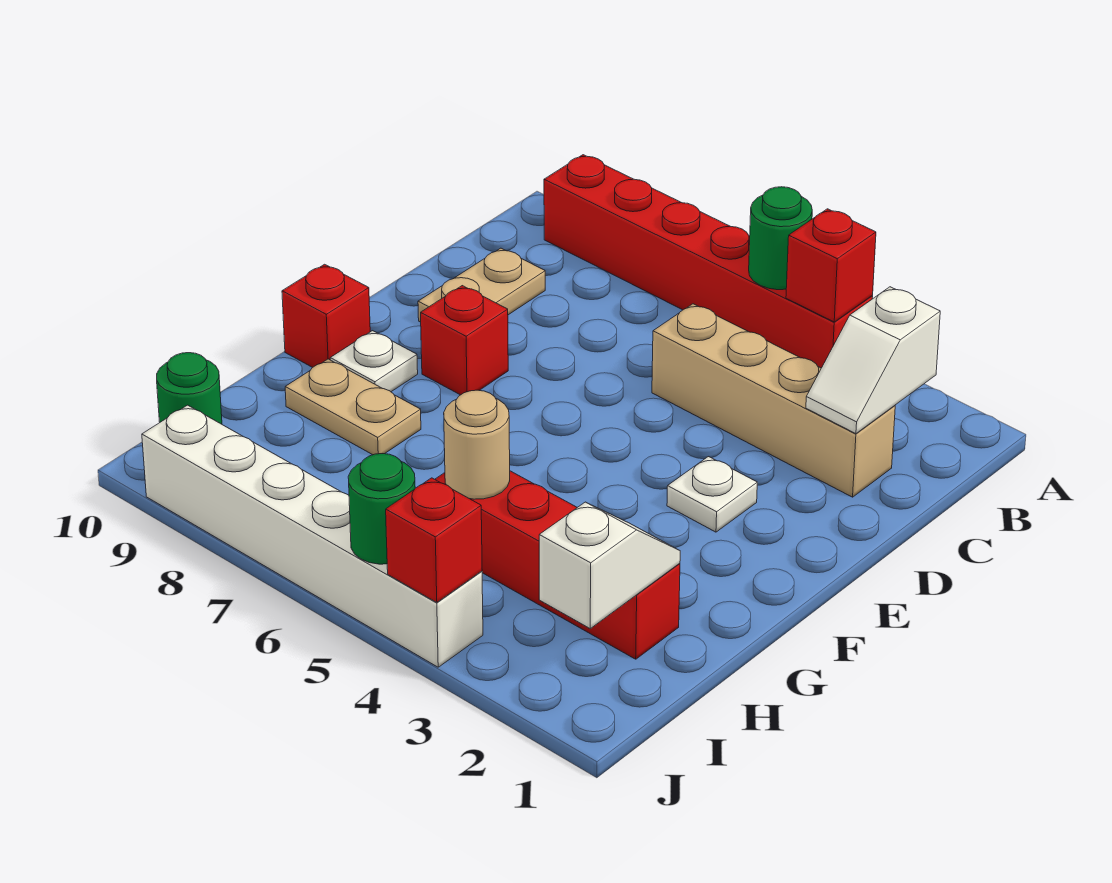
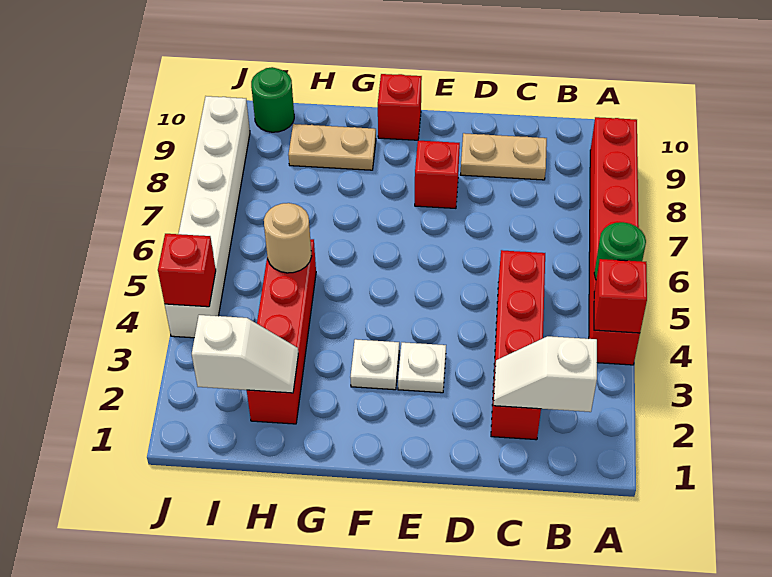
tan 1x4 brick [652,304,895,497] -> red 1x4 brick [491,250,545,440]
white 1x1 plate [330,331,418,392] -> white 1x1 plate moved to [350,339,399,390]
tan 1x2 plate [285,359,421,455] -> tan 1x2 plate turned to [288,124,376,170]
green 1x1 round brick [348,454,415,564] -> none

